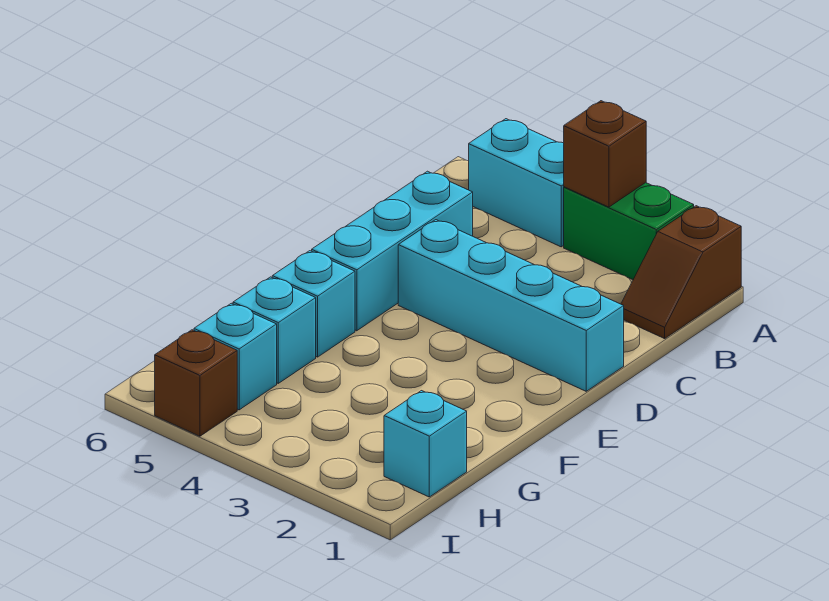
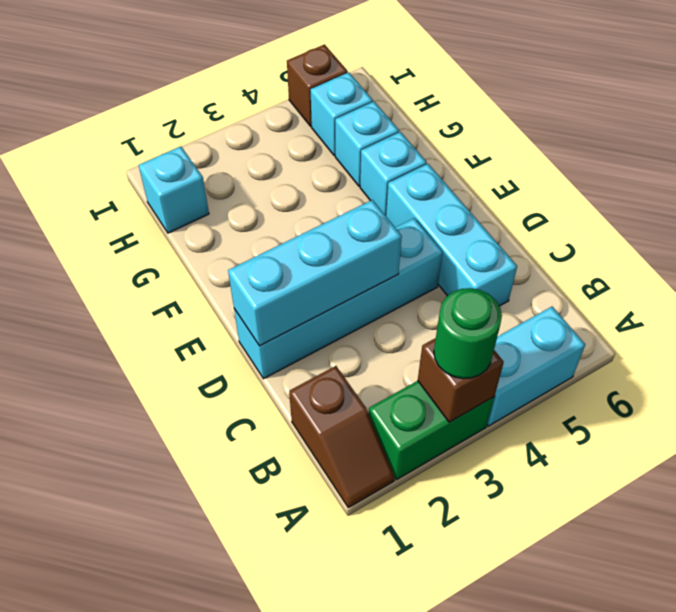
brown 1x2 slope [621,206,741,339] -> brown 1x2 slope turned to [289,366,395,508]
none -> green 1x1 round brick [434,288,502,379]
none -> cyan 1x3 brick [228,200,402,346]

